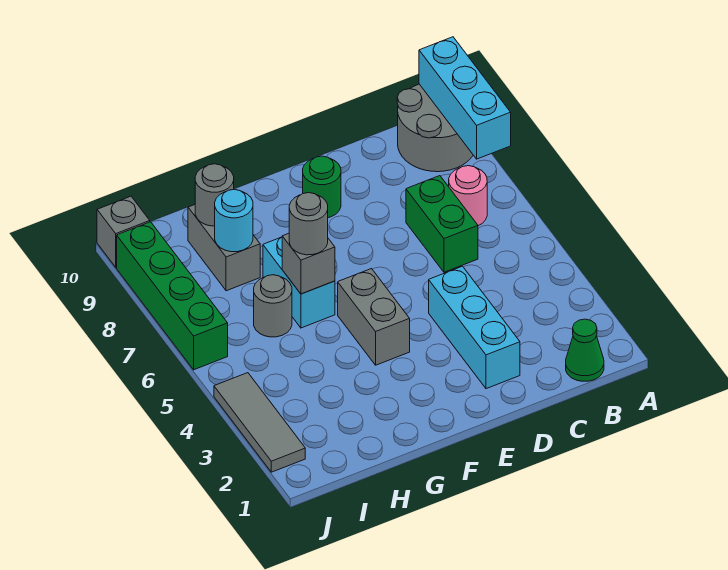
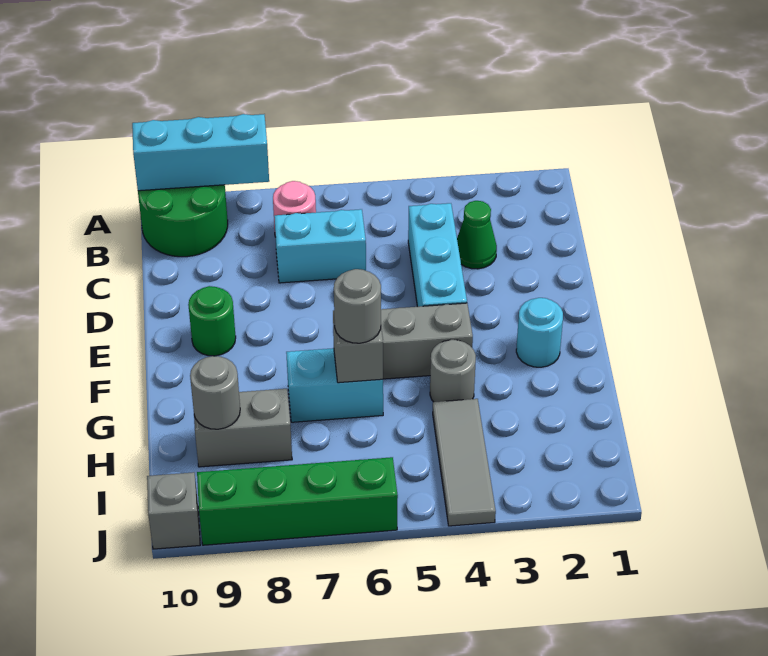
grey 2x2 round brick [397,84,473,172] -> green 2x2 round brick [138,185,228,257]
green 1x1 cone [566,319,604,381] -> green 1x1 cone moved to [457,201,497,269]
green 1x2 brick [406,176,478,272] -> cyan 1x2 brick [274,209,366,283]
cyan 1x3 brick [429,266,520,389] -> cyan 1x3 brick turned to [408,203,467,307]
grey 1x1 round brick [254,275,292,337] -> grey 1x1 round brick moved to [430,340,476,402]
cyan 1x1 round brick [215,189,253,252] -> cyan 1x1 round brick moved to [516,298,563,367]
grey 1x3 tile [214,373,305,472] -> grey 1x3 tile turned to [433,399,496,526]

